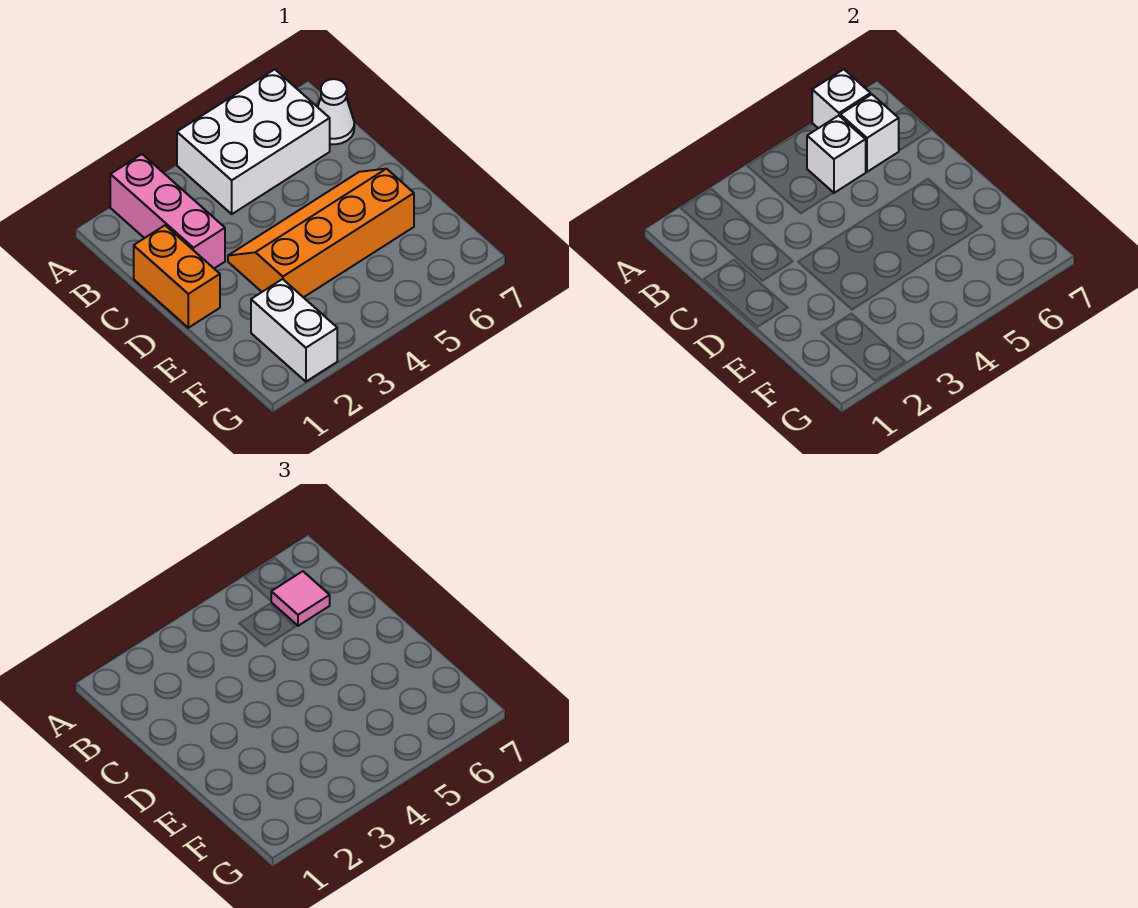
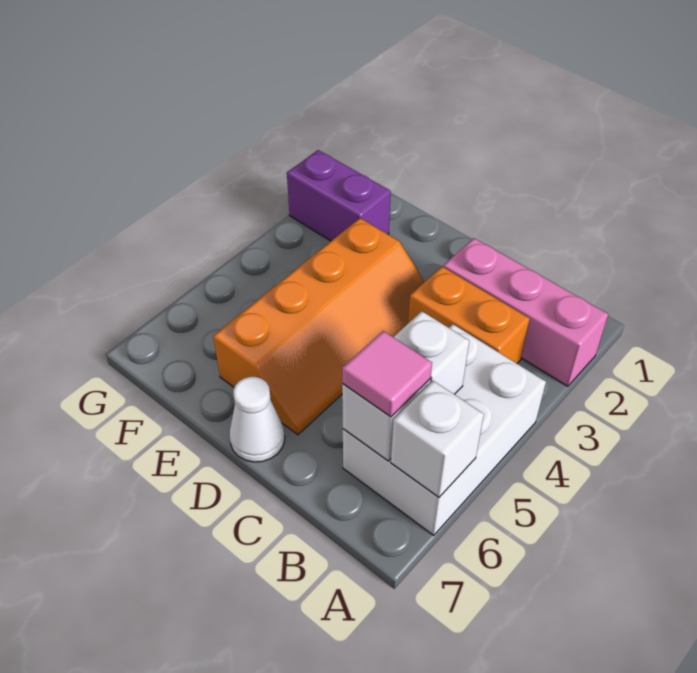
white 1x1 cone [318,79,354,144] -> white 1x1 cone moved to [230,377,285,462]
orange 1x2 brick [134,225,220,328] -> orange 1x2 brick moved to [408,267,530,363]
white 1x2 brick [251,279,337,382] -> purple 1x2 brick [287,150,391,241]

